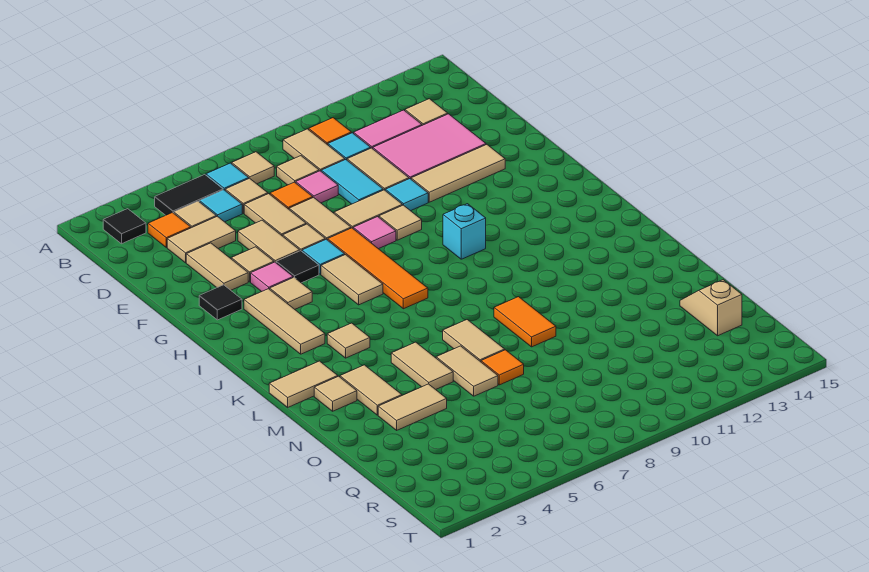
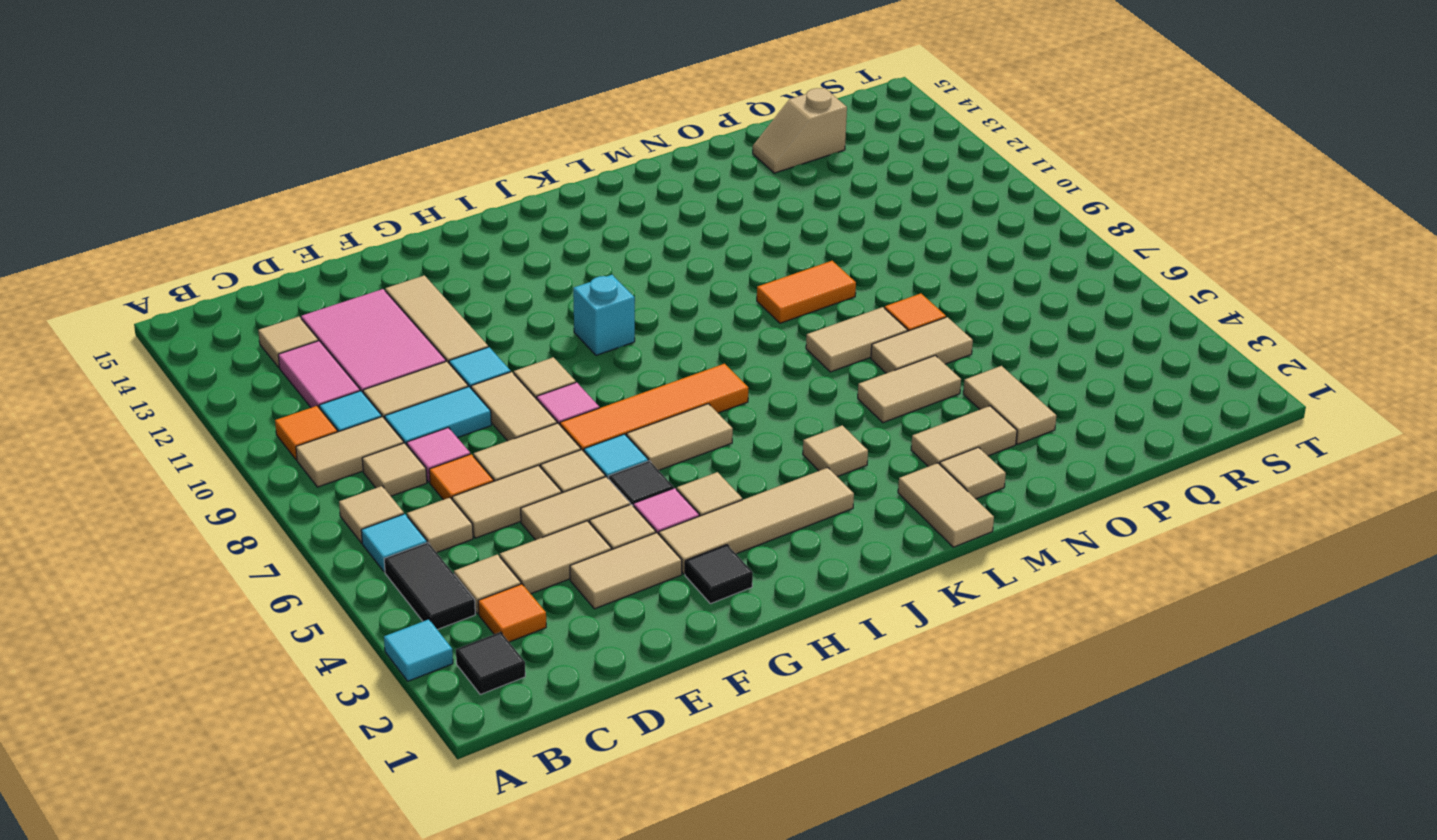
cyan 1x1 tile [199,190,242,222] -> cyan 1x1 tile moved to [384,619,453,681]
tan 1x2 tile [167,216,236,263] -> tan 1x2 tile turned to [500,521,611,594]
tan 1x3 tile [244,289,325,354] -> tan 1x4 tile [659,468,854,574]

